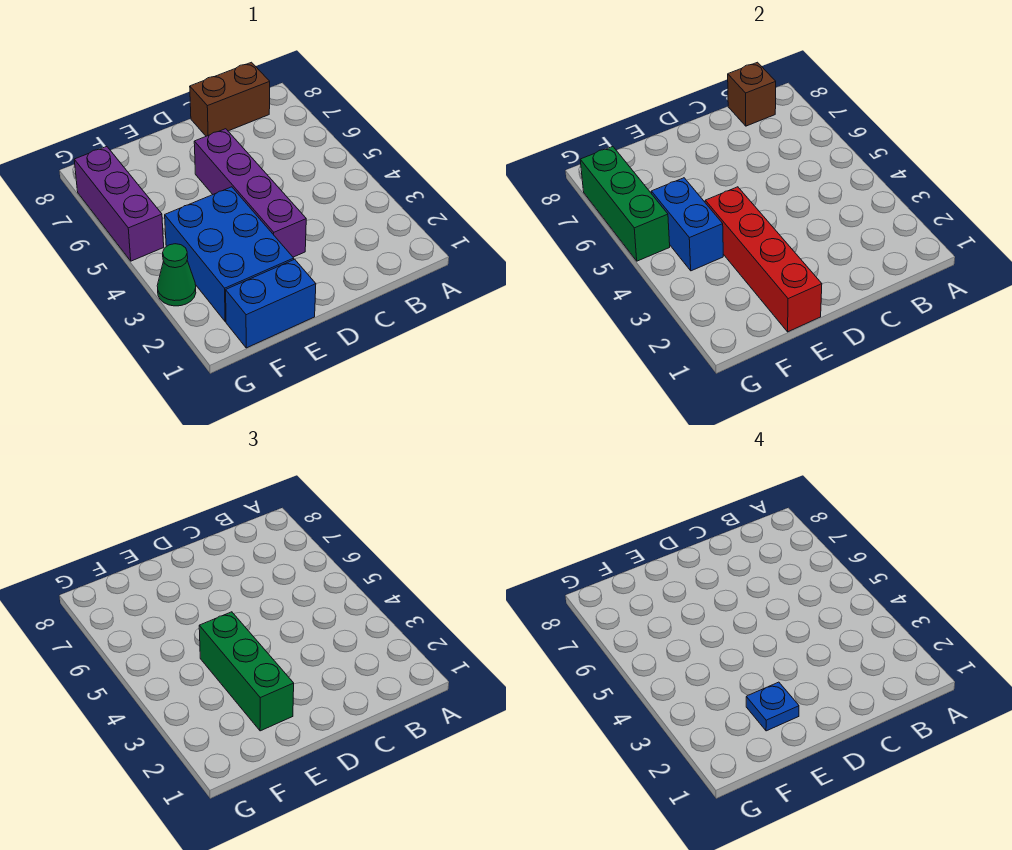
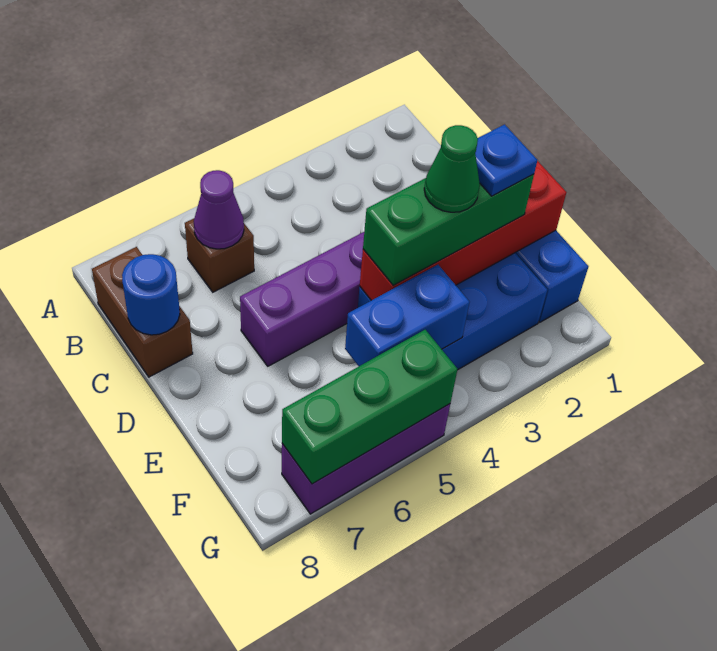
none -> purple 1x1 cone [194,170,244,249]
brown 1x1 brick [728,62,776,126] -> brown 1x1 brick moved to [185,219,254,292]
none -> blue 1x1 round brick [122,254,180,335]
green 1x1 cone [157,244,196,306] -> green 1x1 cone moved to [424,125,480,212]

